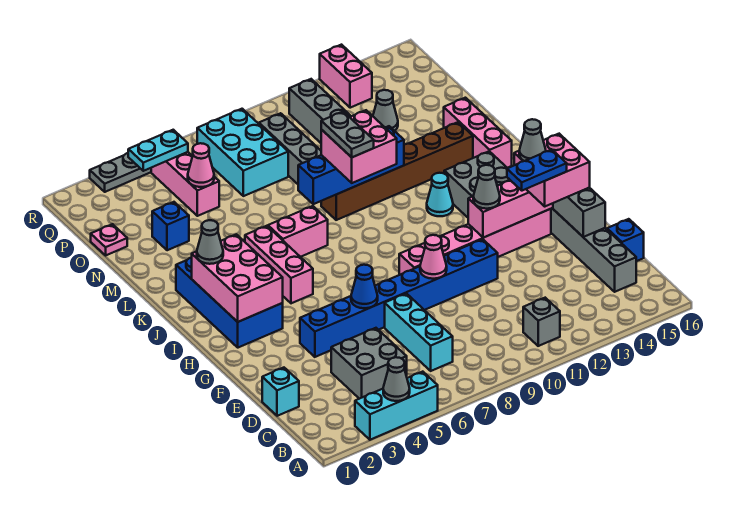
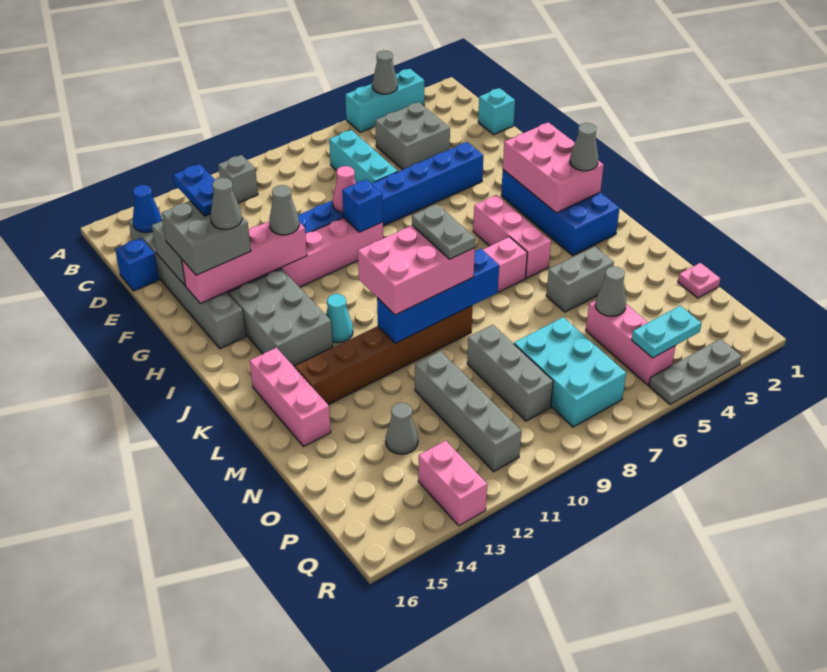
blue 1x1 cone [351,265,378,308] -> blue 1x1 cone moved to [133,185,162,232]
blue 1x2 plate [507,149,567,191] -> blue 1x2 plate turned to [173,164,215,216]
pink 2x2 brick [514,134,590,206] -> grey 2x2 brick [162,201,251,275]
pink 2x2 brick [321,110,397,183] -> pink 2x3 brick [358,226,475,315]
none -> grey 1x2 brick [546,246,614,312]
blue 1x1 brick [152,202,189,250] -> blue 1x1 brick moved to [342,180,383,232]
pink 1x1 cone [188,143,214,187] -> grey 1x1 cone [595,266,626,316]

